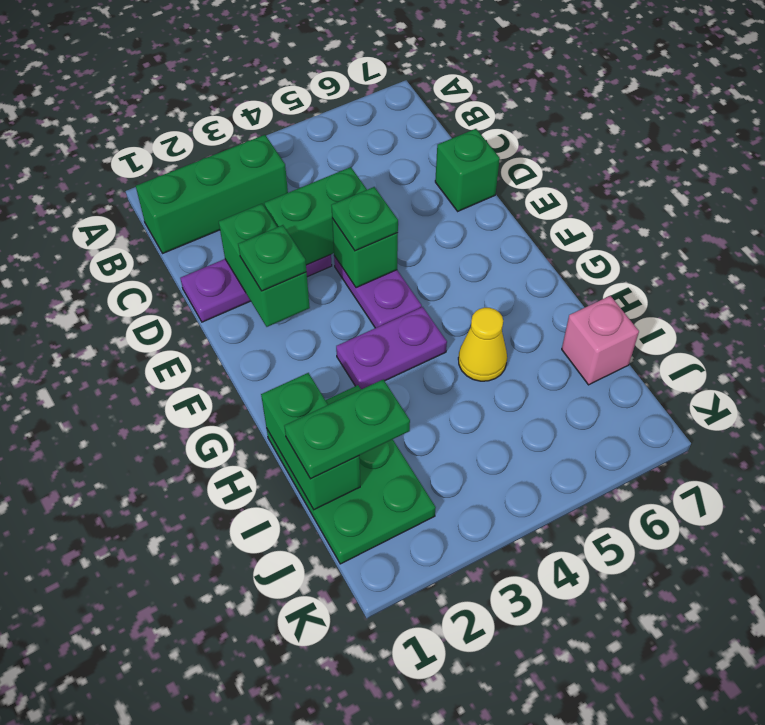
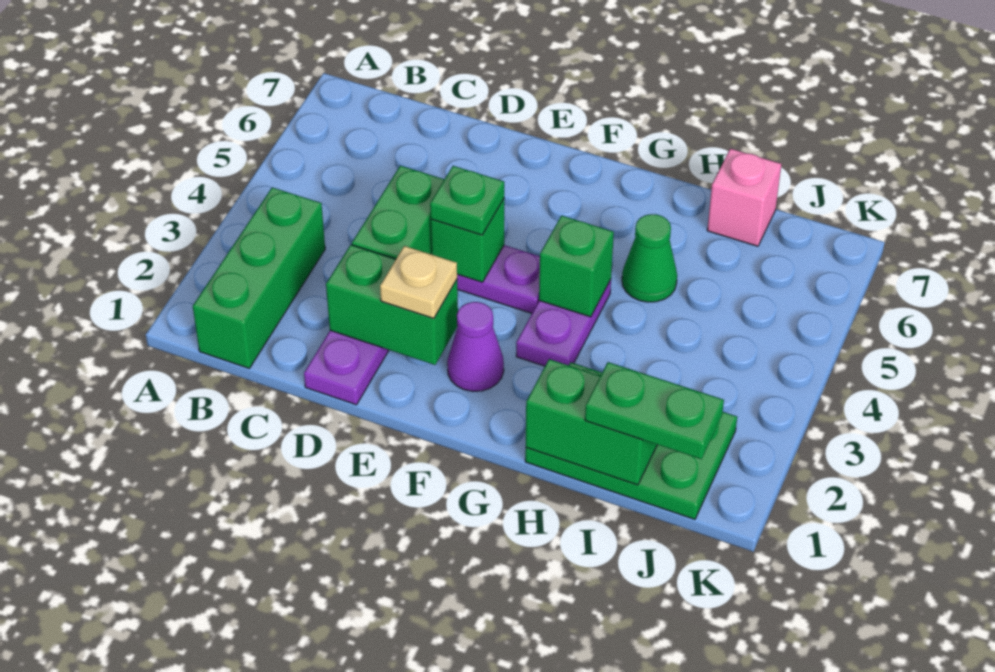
green 1x1 brick [435,129,500,211] -> green 1x1 brick moved to [539,216,614,317]
green 1x1 plate [238,225,306,291] -> tan 1x1 plate [380,246,457,318]
none -> purple 1x1 cone [447,302,504,391]
yellow 1x1 cone [458,308,507,381] -> green 1x1 cone [622,214,677,302]
green 1x2 plate [284,380,410,479] -> green 1x2 plate turned to [585,362,724,459]

